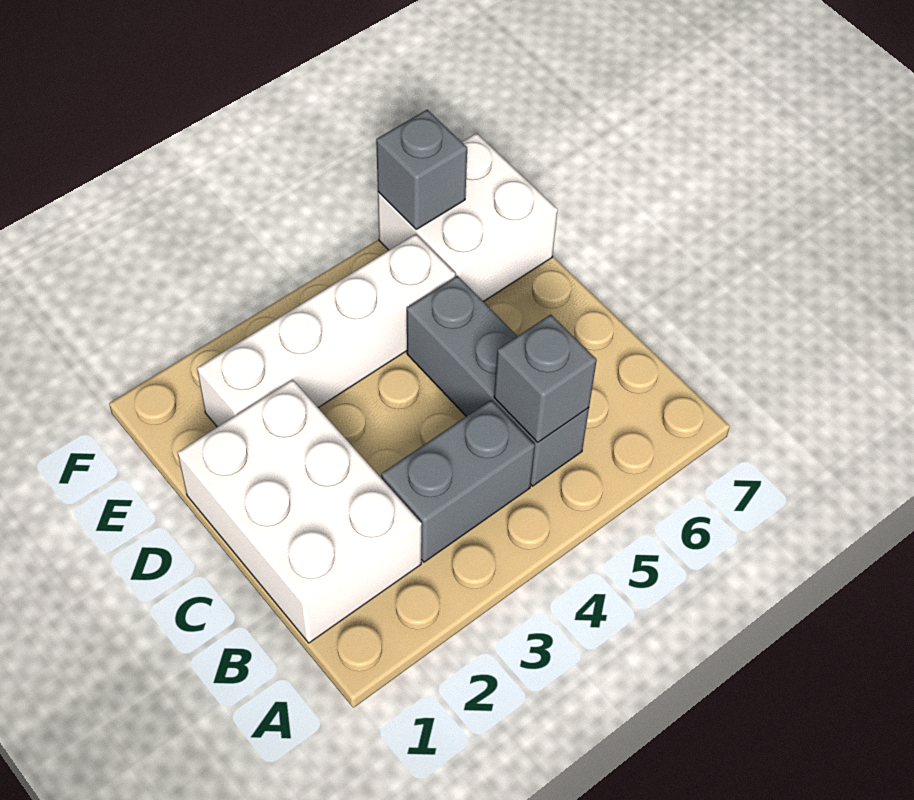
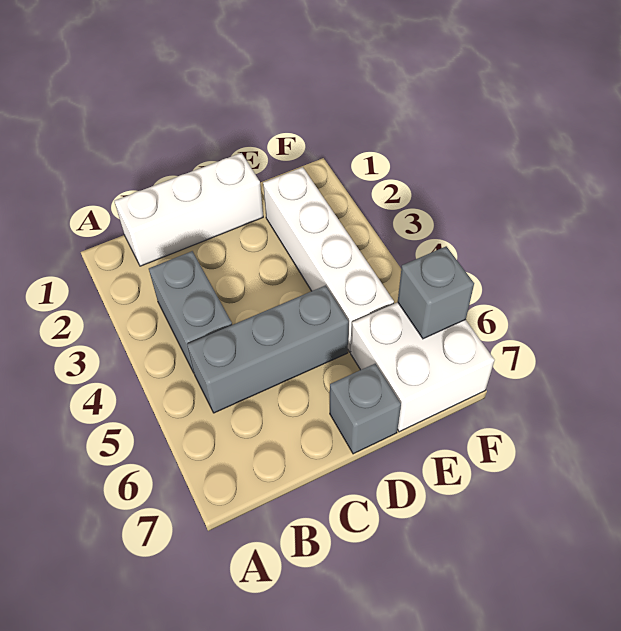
white 2x3 brick [178,380,422,643] -> white 1x3 brick [114,153,263,266]
grey 1x1 brick [494,315,597,443] -> grey 1x1 brick moved to [330,364,401,454]

